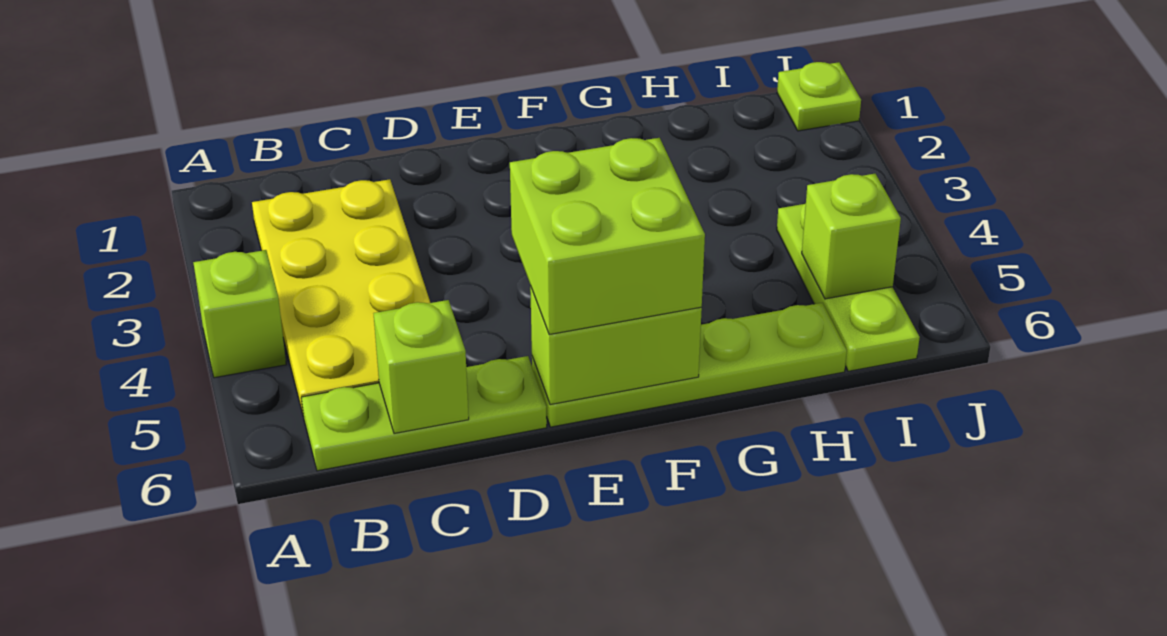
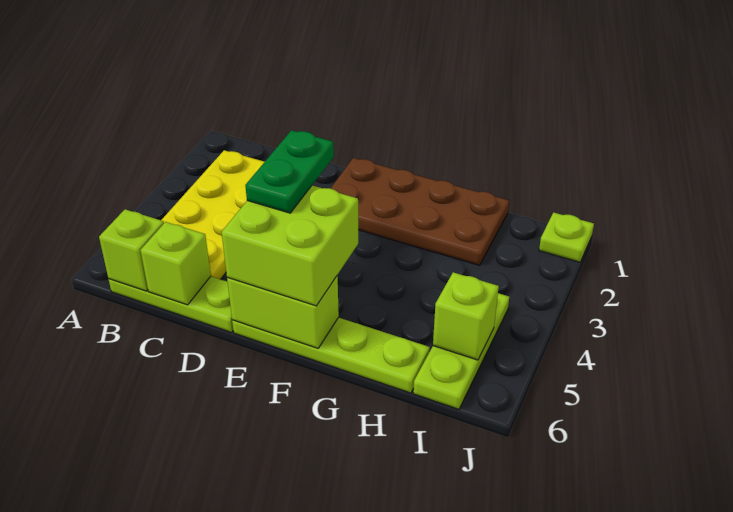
lime 1x1 brick [193,250,286,378] -> lime 1x1 brick moved to [99,209,164,291]
none -> brown 2x4 plate [330,158,509,265]
none -> green 1x2 plate [245,130,334,213]

